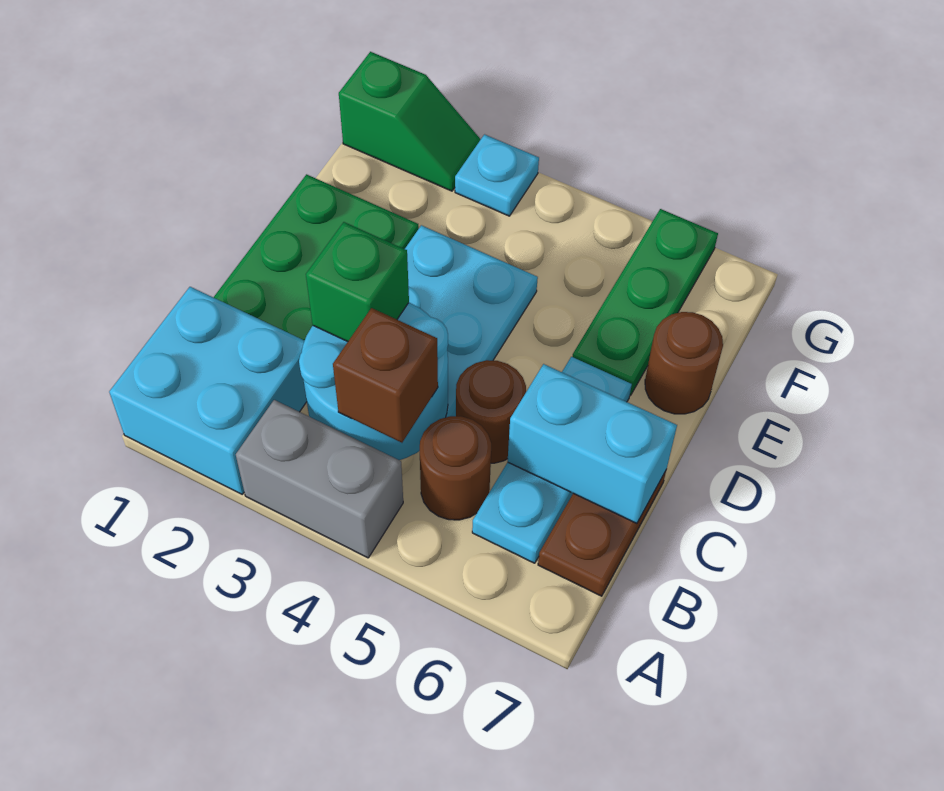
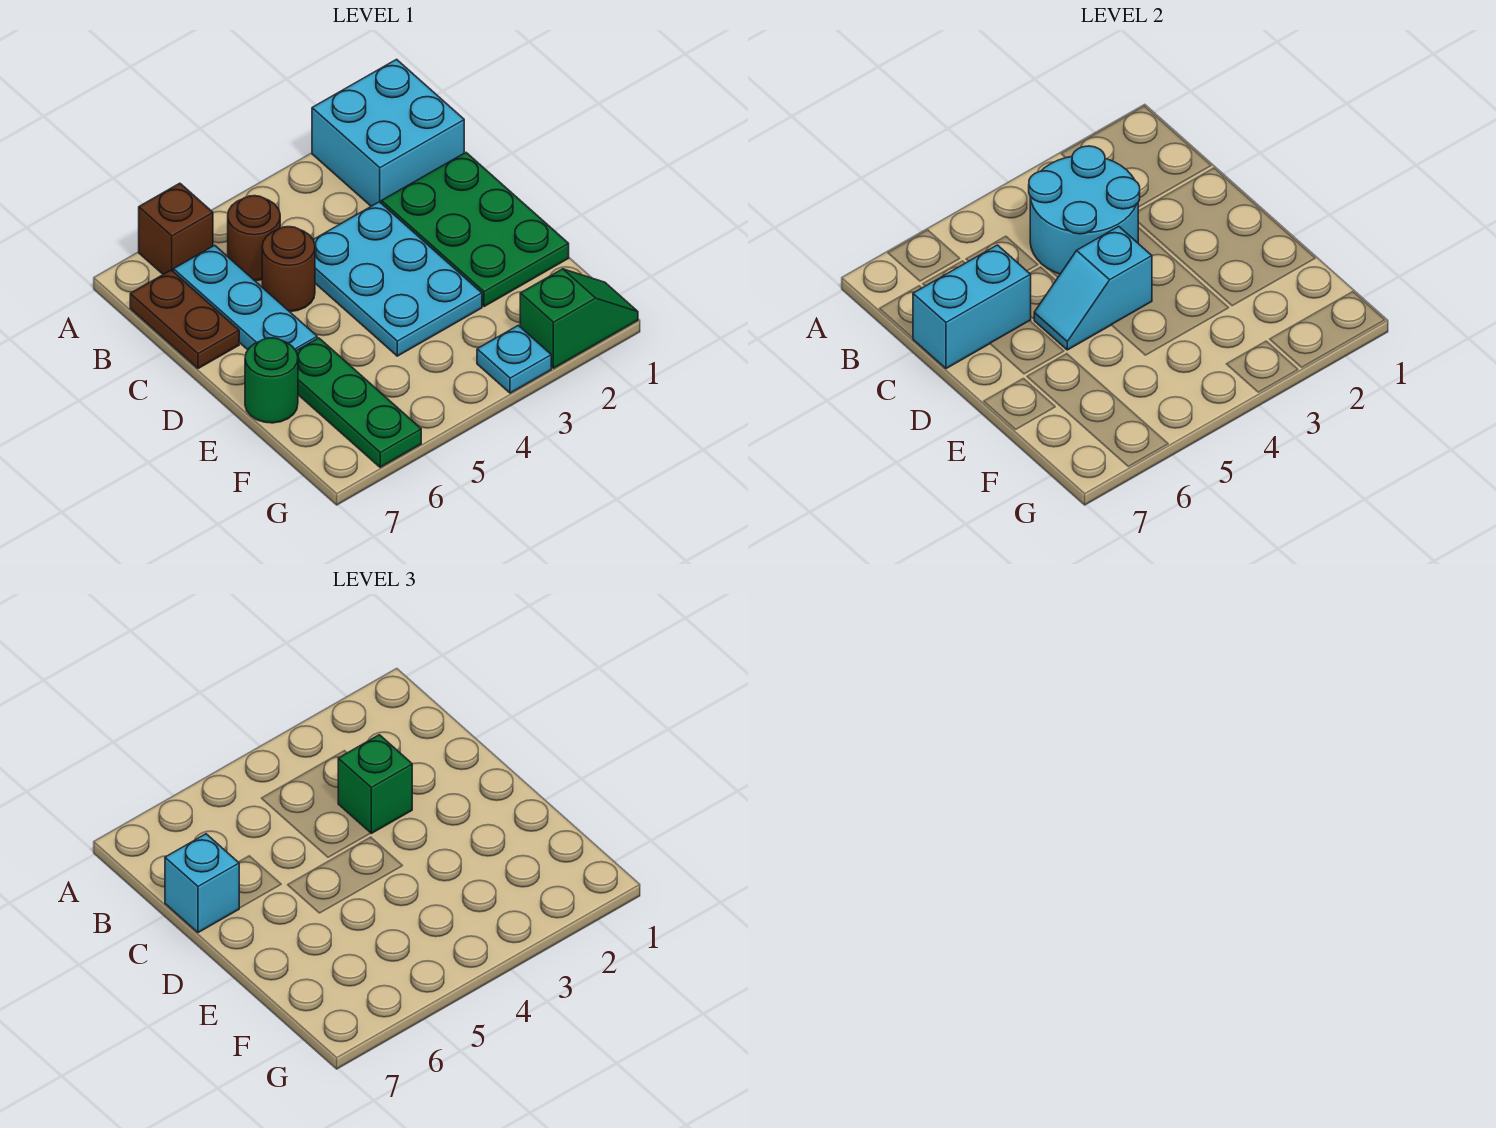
grey 1x2 brick [236,400,403,558] -> none
brown 1x1 brick [333,308,438,443] -> brown 1x1 brick moved to [139,183,213,274]
none -> cyan 1x1 brick [165,834,239,933]
none -> cyan 1x2 slope [1034,226,1152,350]
brown 1x1 round brick [645,312,723,414] -> green 1x1 round brick [245,338,298,423]
green 1x2 slope [339,52,481,191] -> green 1x2 slope turned to [520,269,638,368]

